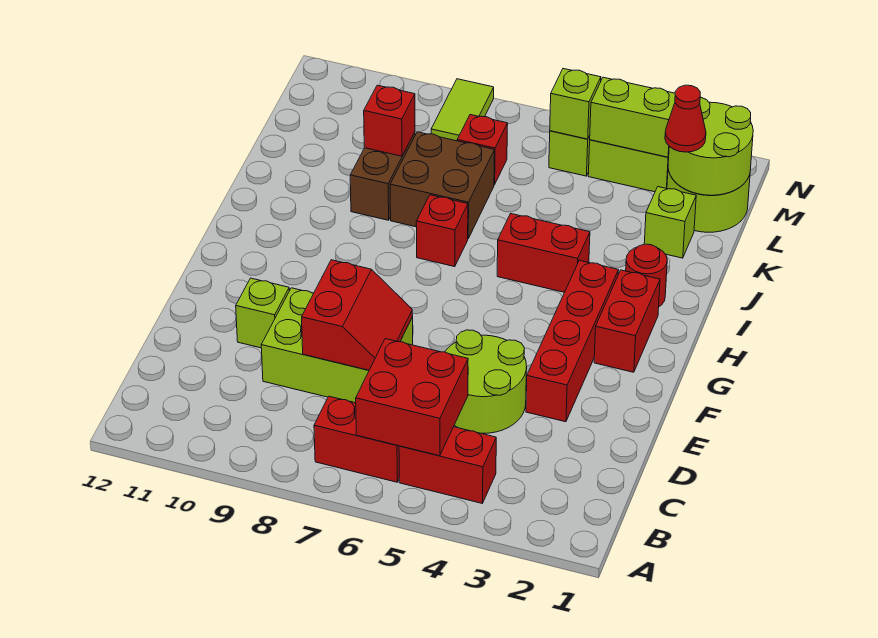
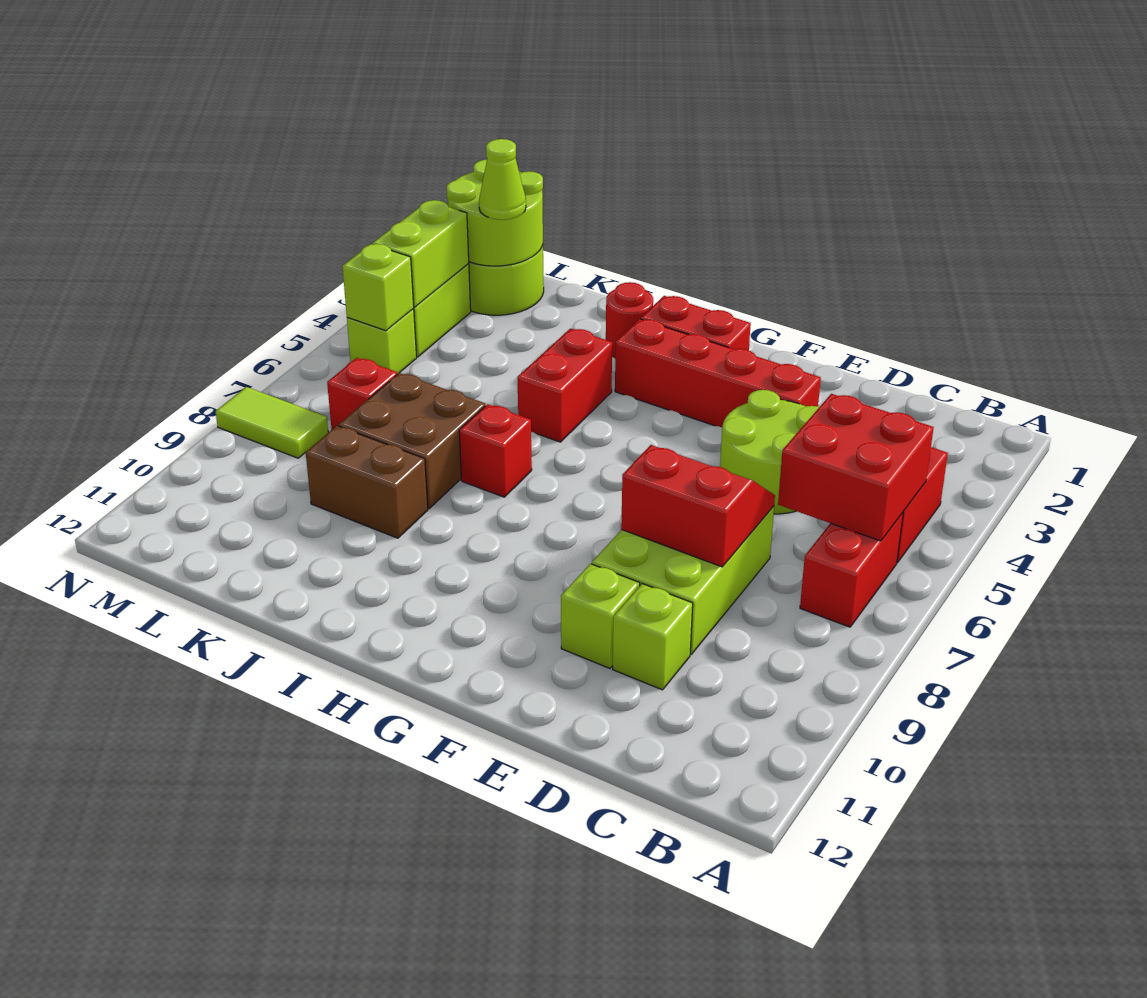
lime 1x1 brick [644,187,696,258] -> lime 1x1 brick moved to [613,584,693,690]
red 1x1 brick [364,85,415,156] -> none
red 1x1 cone [665,85,706,152] -> lime 1x1 cone [479,139,526,220]

